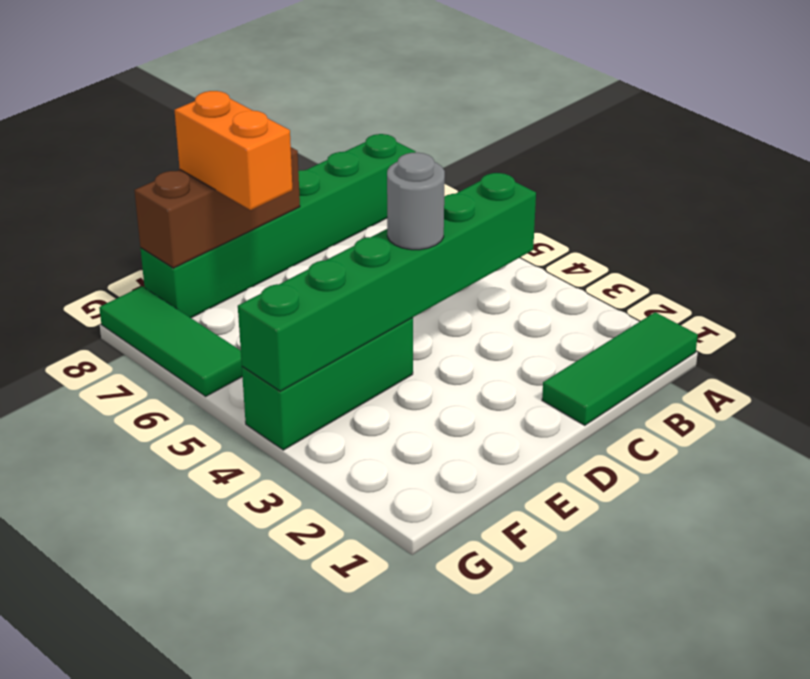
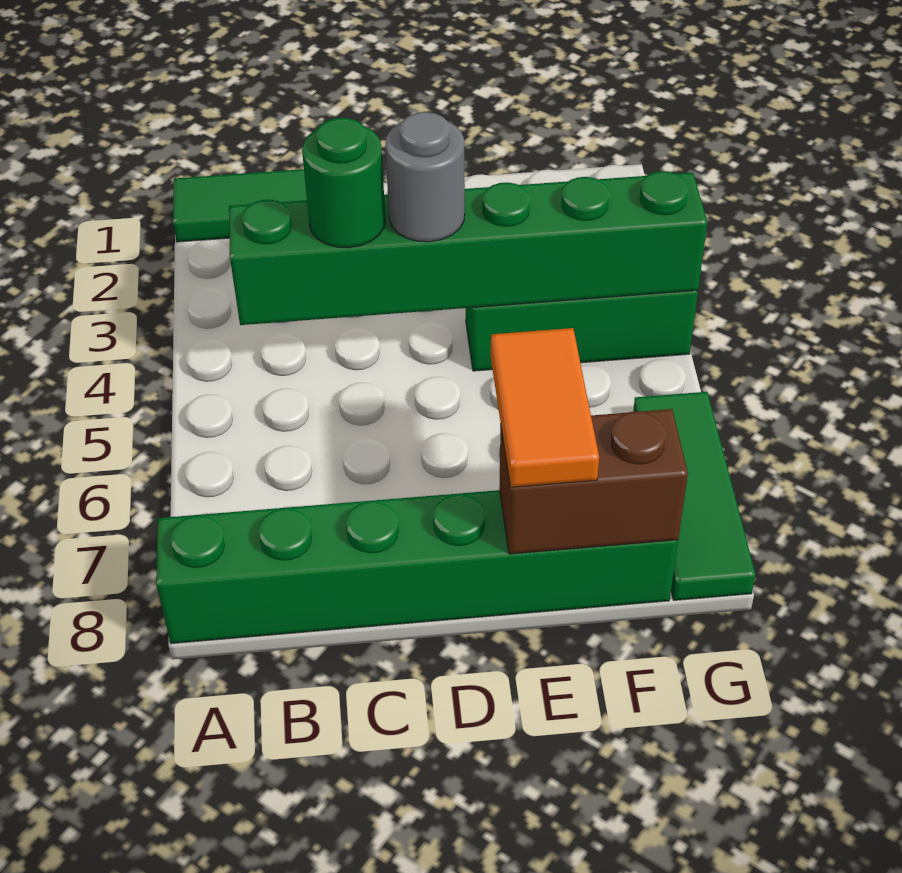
none -> green 1x1 round brick [302,118,385,248]
brown 1x3 brick [134,147,300,268] -> brown 1x2 brick [499,409,688,554]
orange 1x2 brick [175,91,292,210] -> orange 1x2 tile [491,328,599,487]

